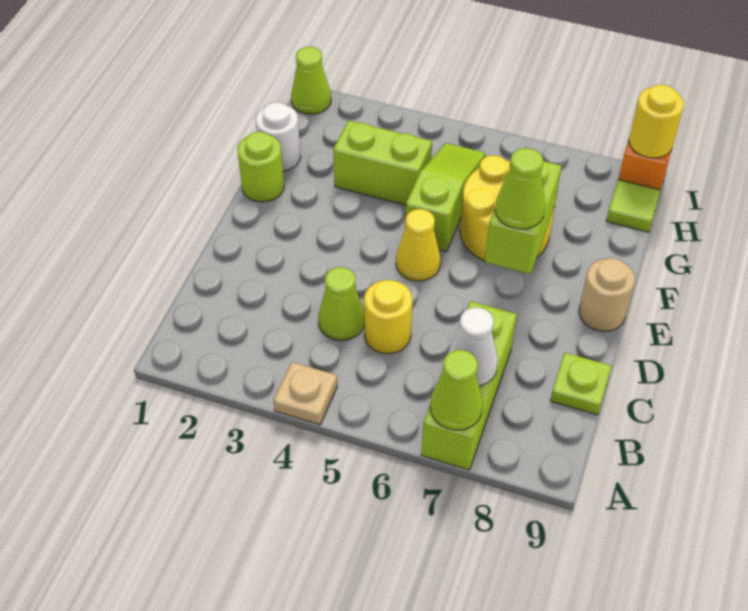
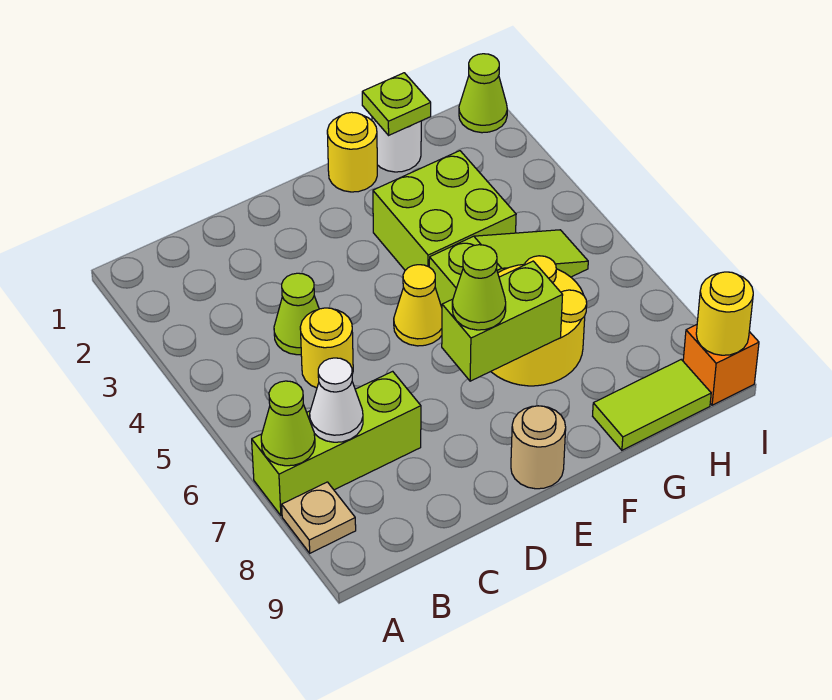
tan 1x1 plate [273,362,337,425] -> tan 1x1 plate moved to [282,482,356,553]
lime 1x1 plate [550,353,611,415] -> lime 1x1 plate moved to [362,73,431,135]
lime 1x1 round brick [237,132,284,202] -> yellow 1x1 round brick [327,112,377,192]
lime 1x2 brick [333,120,432,205] -> lime 2x2 brick [373,151,516,270]
lime 1x1 tile [606,180,661,232] -> lime 1x2 tile [593,360,711,450]

